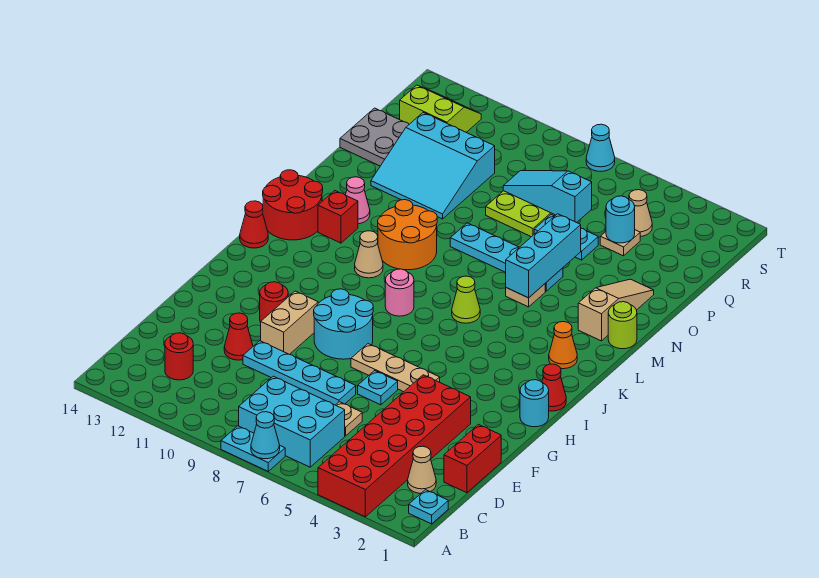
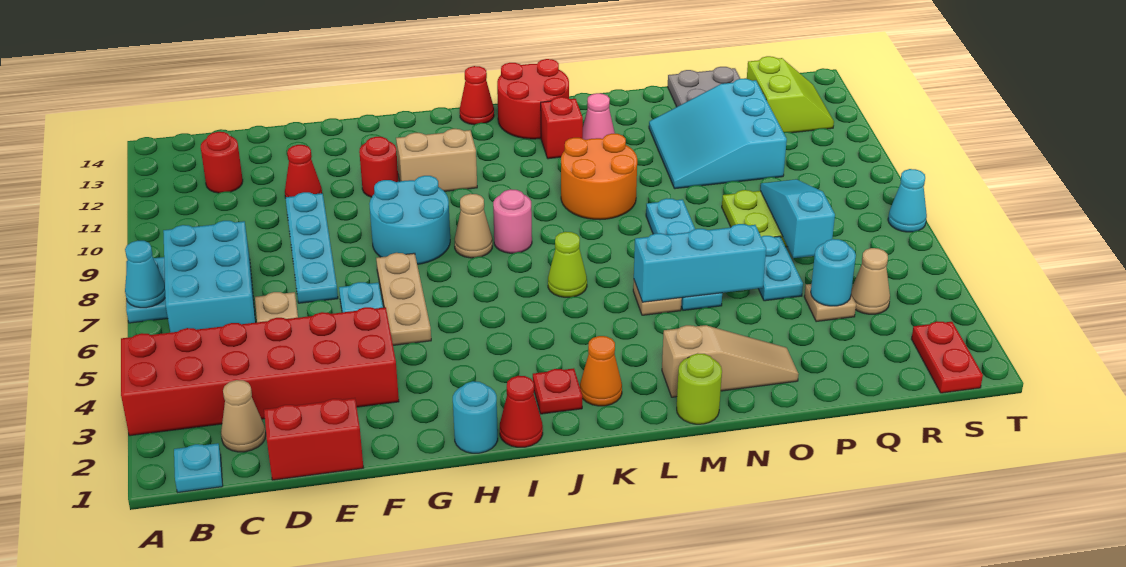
tan 1x2 brick [260,291,318,355] -> tan 1x2 brick moved to [396,129,477,191]
none -> red 1x1 plate [533,368,582,414]
tan 1x1 cone [355,231,383,278] -> tan 1x1 cone moved to [455,194,492,258]
none -> red 1x2 plate [912,321,983,393]

